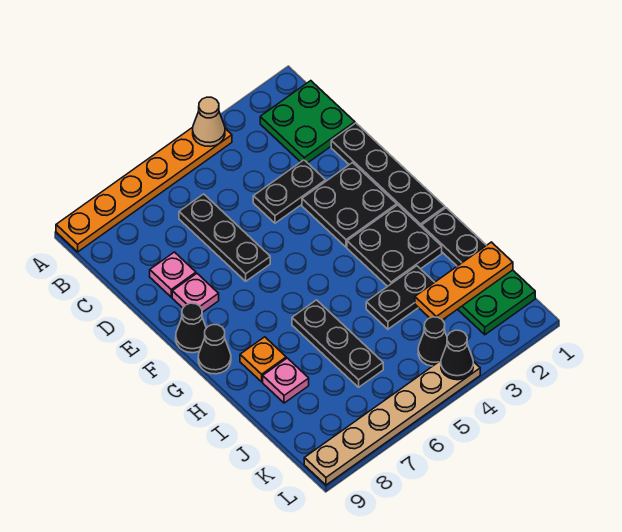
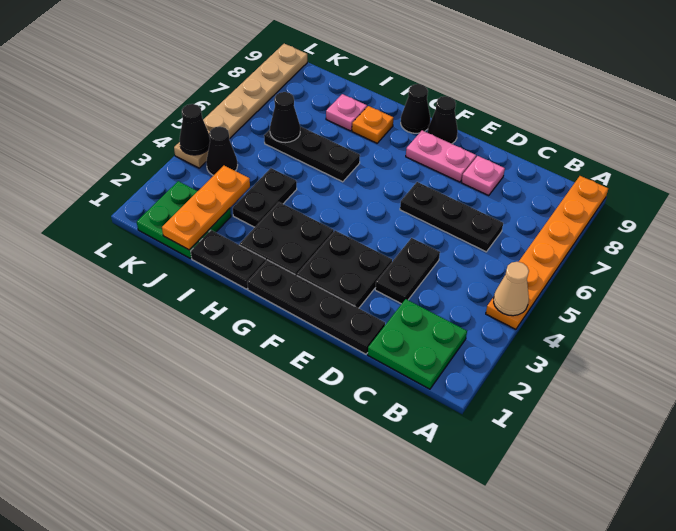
pink 1x1 plate [172,274,219,312] -> pink 1x2 plate [406,130,476,182]
none -> black 1x1 cone [270,92,300,143]

